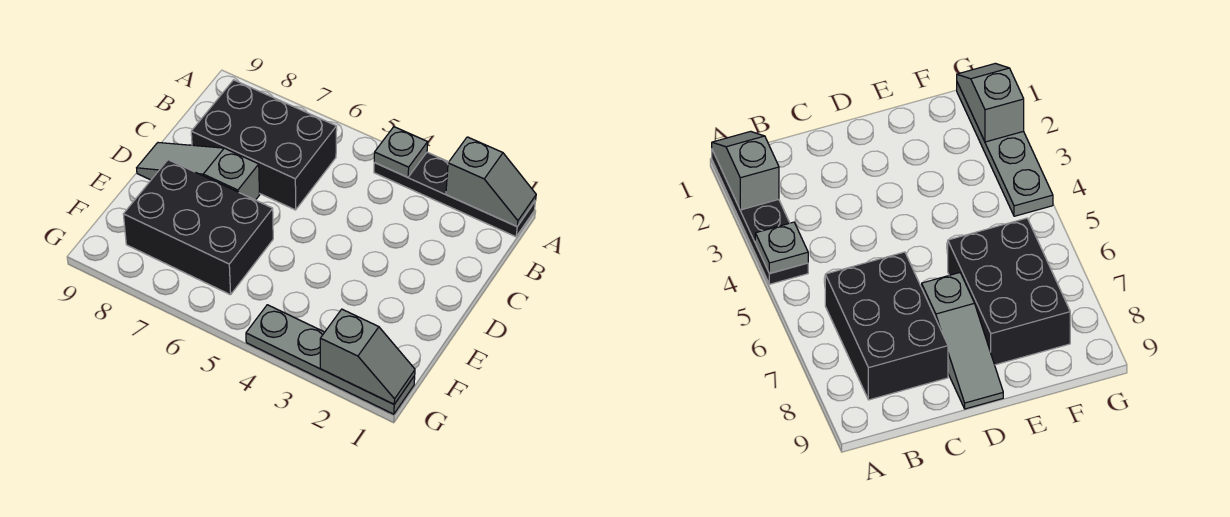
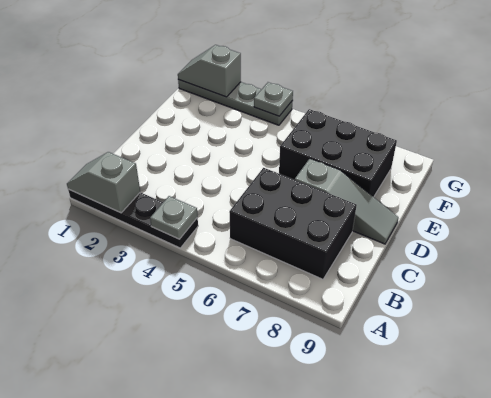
none -> grey 1x1 plate [254,82,293,116]

